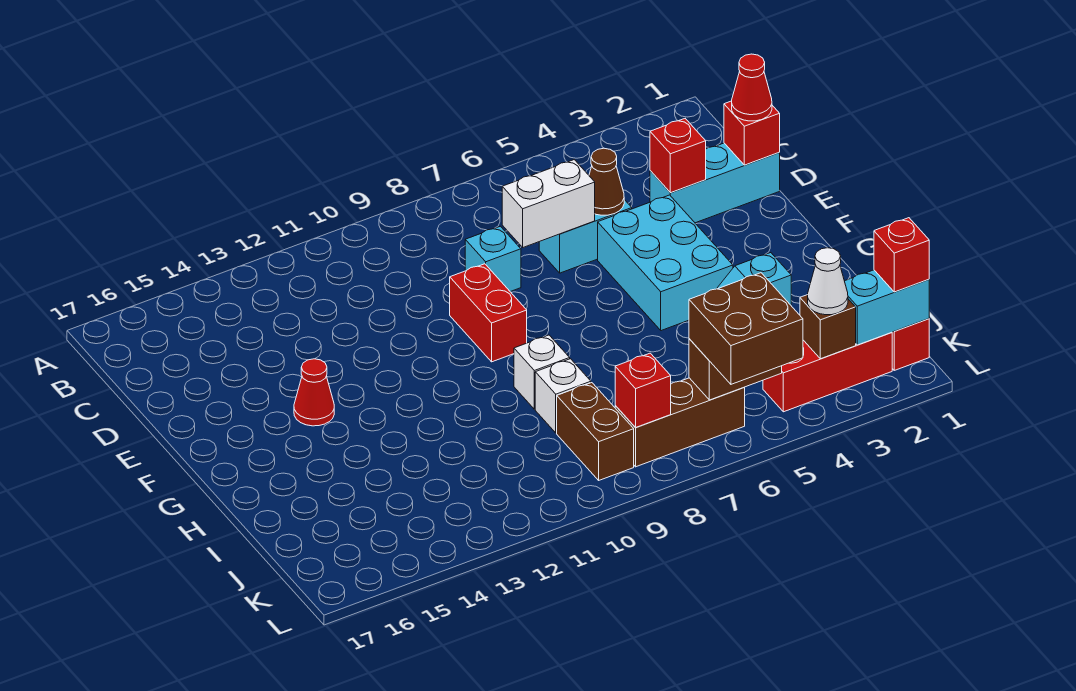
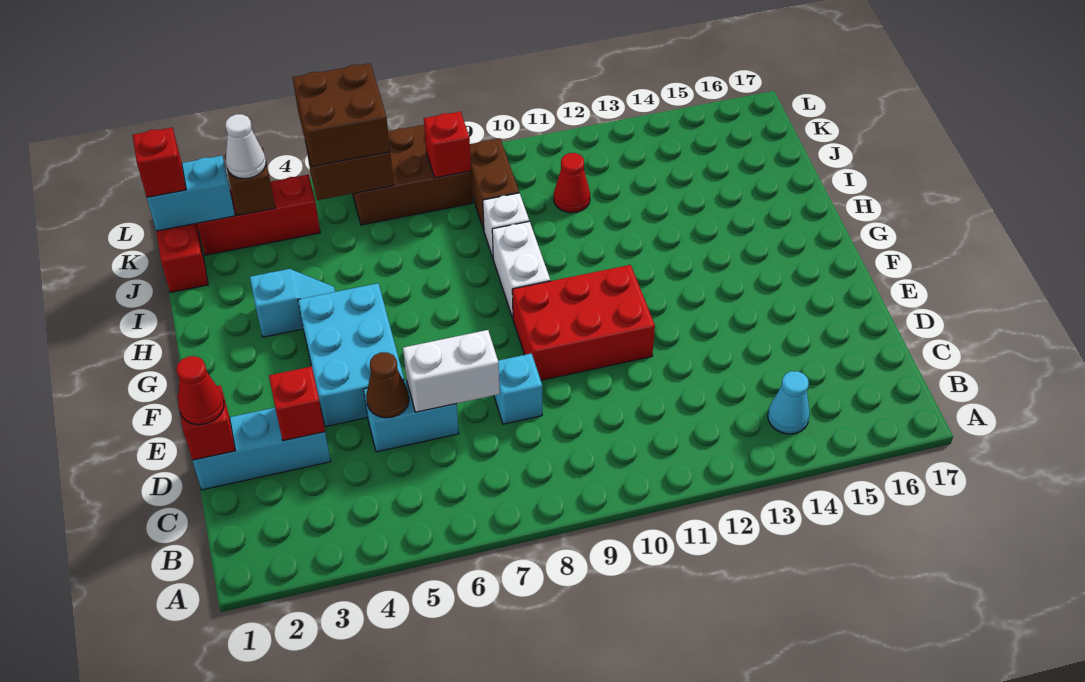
none -> cyan 1x1 cone [768,371,810,434]
red 1x2 brick [450,264,527,362] -> red 2x3 brick [512,265,655,380]
red 1x1 cone [294,359,334,426] -> red 1x1 cone moved to [554,153,590,213]
white 1x1 brick [514,335,570,409] -> white 1x2 brick [492,221,550,318]
brown 1x3 brick [615,378,745,467] -> brown 2x3 brick [353,125,473,225]

